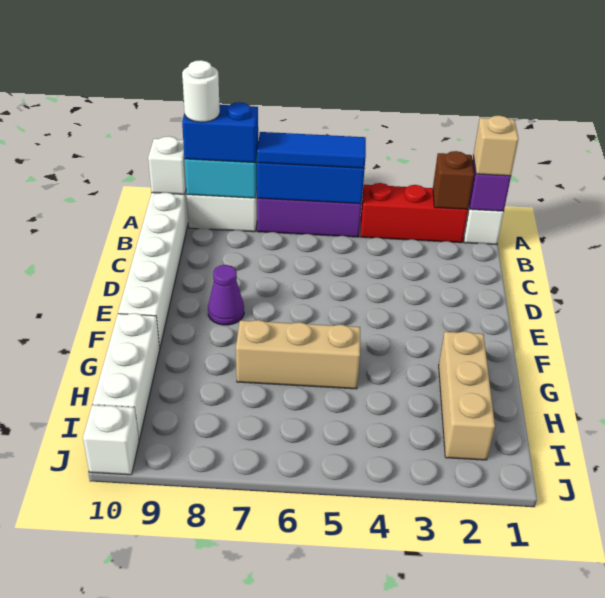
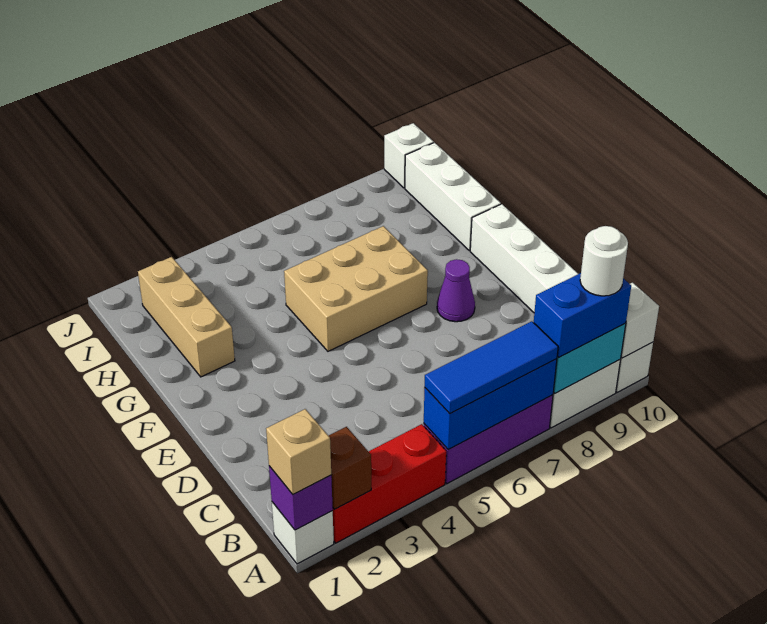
tan 1x3 brick [236,320,360,389] -> tan 2x3 brick [284,226,428,351]

